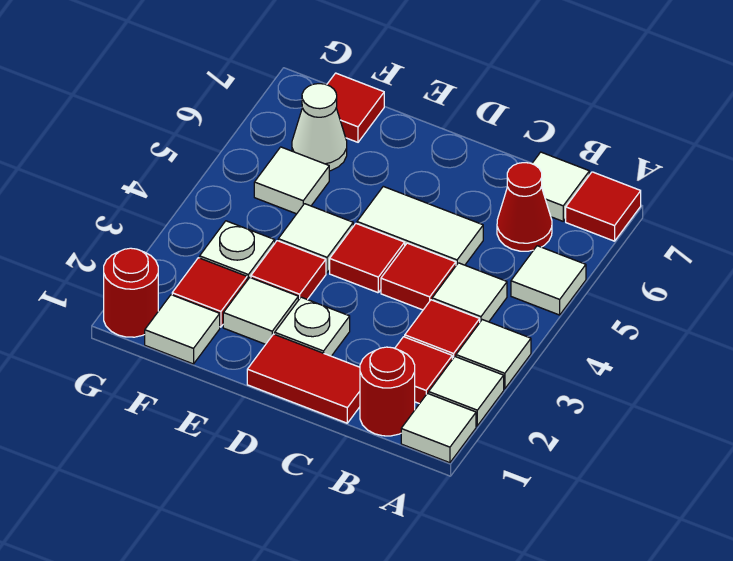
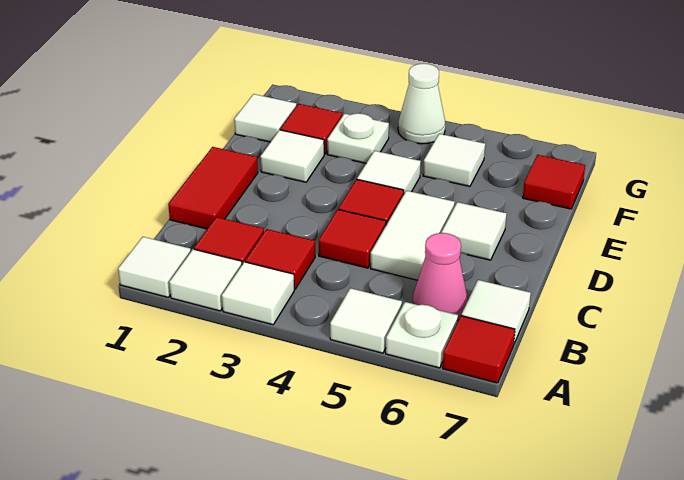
red 1x1 round brick [360,347,415,436] -> none
white 1x1 tile [432,263,507,322] -> white 1x1 tile moved to [441,202,506,260]
red 1x1 cone [497,163,552,251] -> pink 1x1 cone [413,233,468,320]
white 1x1 plate [275,297,350,356] -> white 1x1 plate moved to [386,302,458,368]
red 1x1 tile [251,241,326,300] -> none
white 1x1 cone [292,84,347,171] -> white 1x1 cone moved to [398,64,445,144]
red 1x1 round brick [104,248,158,337] -> none

